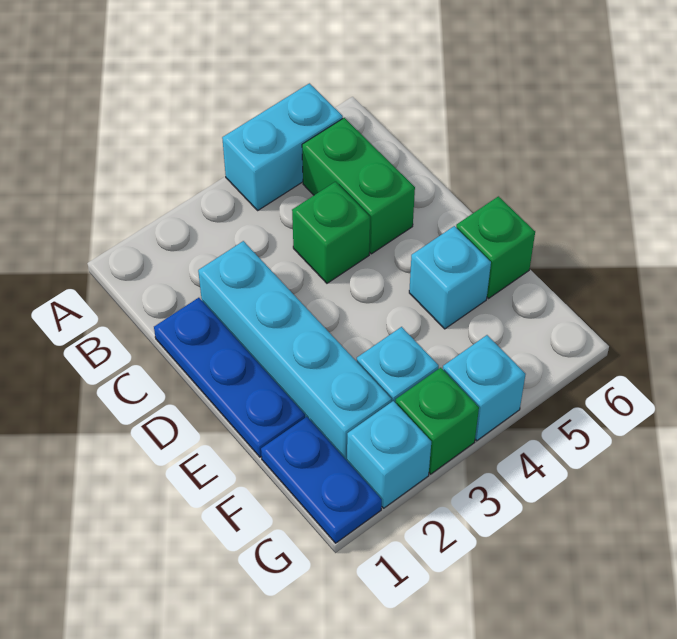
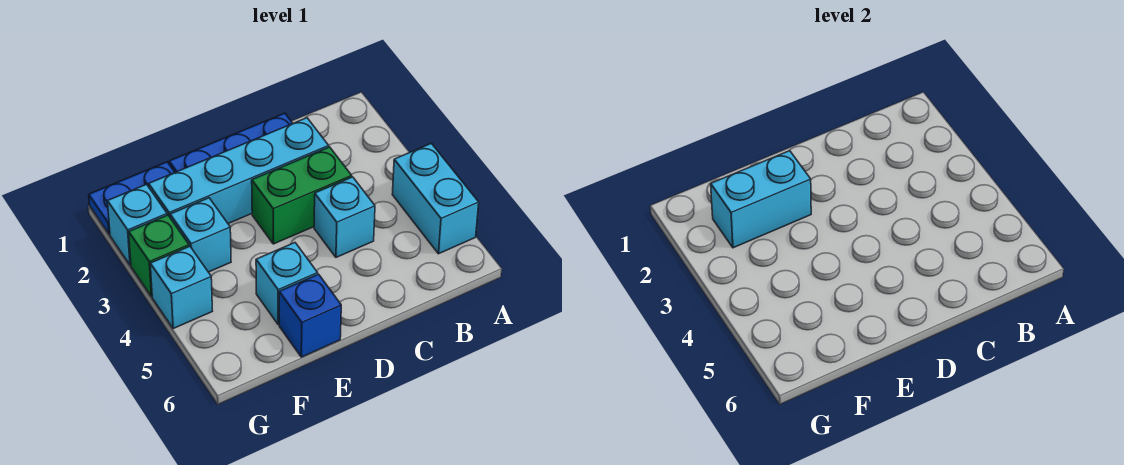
green 1x2 brick [302,118,415,254] -> green 1x2 brick moved to [252,147,352,244]
green 1x1 brick [292,182,370,283] -> cyan 1x1 brick [314,177,375,257]
none -> cyan 1x2 brick [711,151,811,248]
green 1x1 brick [456,196,535,298] -> blue 1x1 brick [279,274,341,357]

